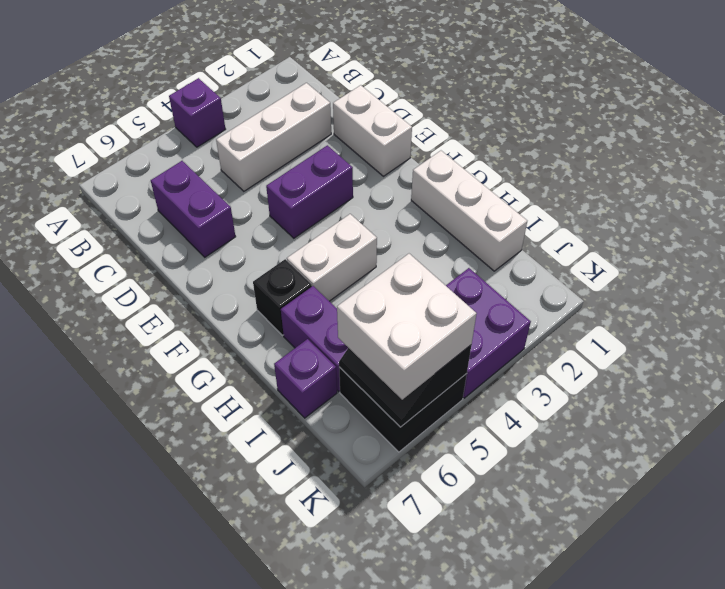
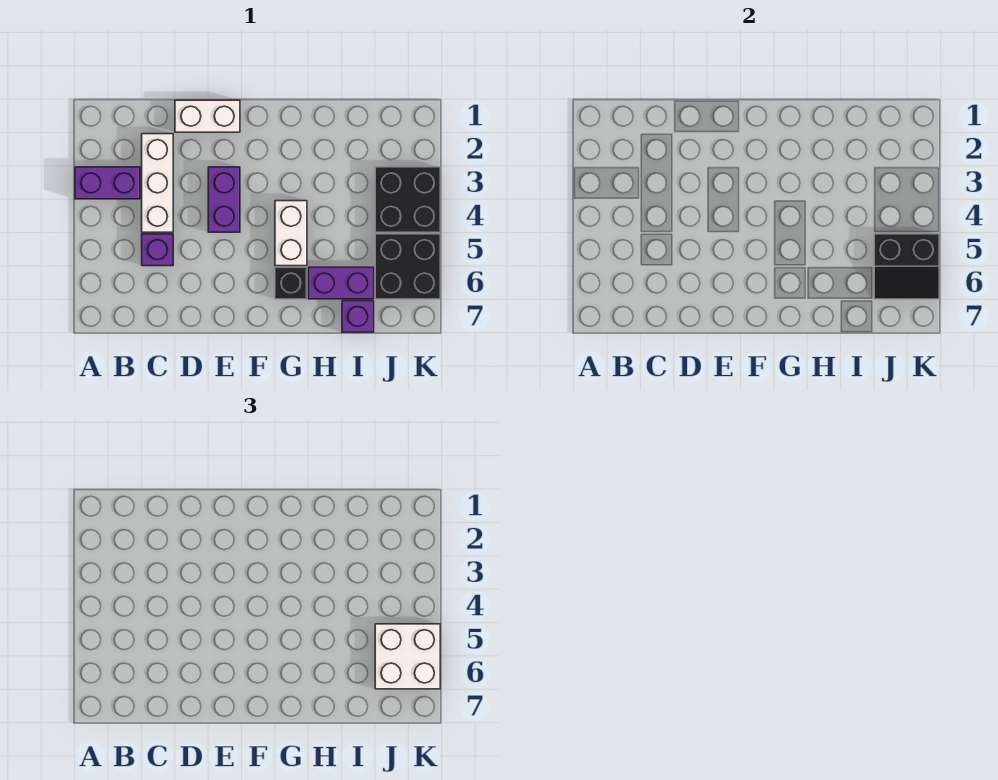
purple 1x1 brick [169,78,226,147] -> purple 1x1 brick moved to [142,234,173,266]
purple 1x2 brick [151,161,236,257] -> purple 1x2 brick moved to [75,167,140,199]
white 1x3 brick [411,151,527,271] -> none
purple 2x2 brick [446,268,531,398] -> black 2x2 brick [375,167,440,232]

